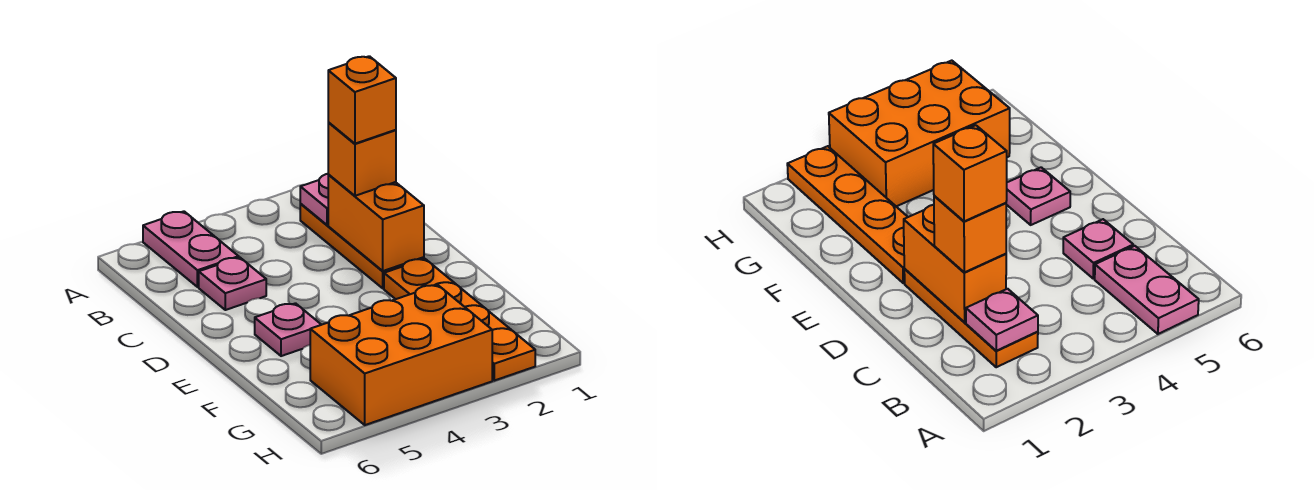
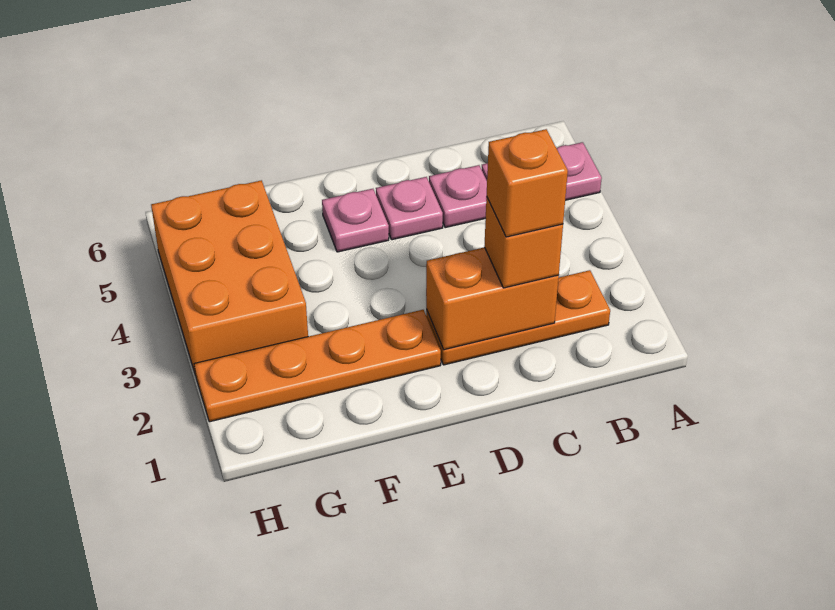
pink 1x1 plate [300,174,329,225] -> pink 1x1 plate moved to [376,177,443,240]

